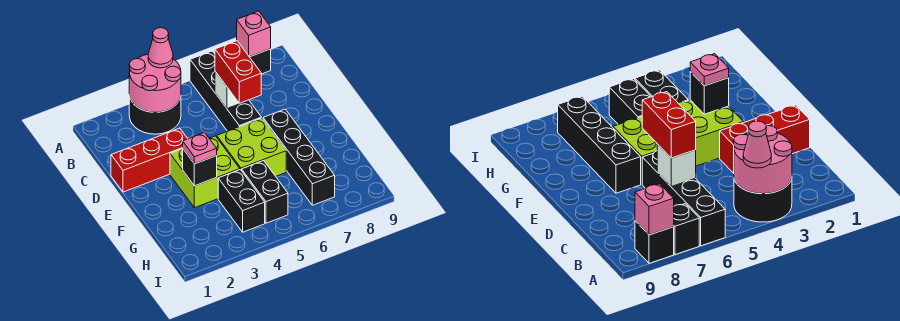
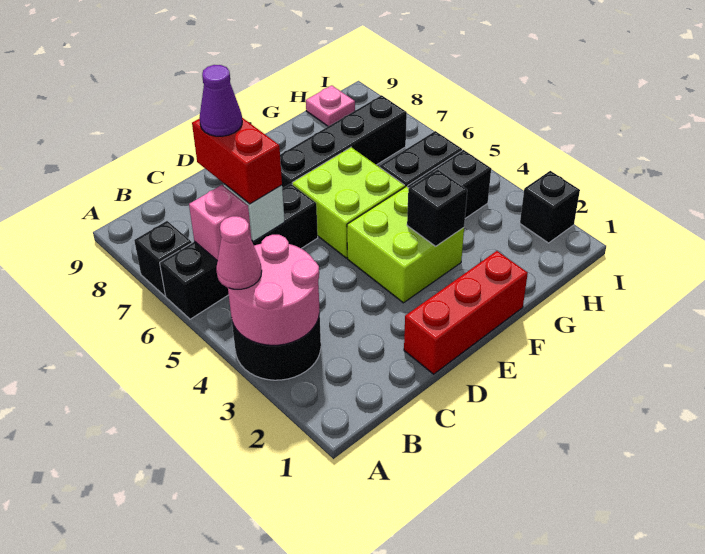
black 1x1 brick [250,49,271,74] -> black 1x1 brick moved to [520,171,580,243]
pink 1x1 brick [237,11,271,57] -> pink 1x1 brick moved to [189,185,251,261]
red 1x2 brick [215,41,261,103] -> red 1x2 brick turned to [192,118,282,204]
none -> purple 1x1 cone [199,65,242,136]
red 1x3 brick [111,128,188,192] -> red 1x3 brick turned to [404,251,528,374]
pink 1x1 plate [183,132,217,164] -> pink 1x1 plate moved to [306,85,355,126]

